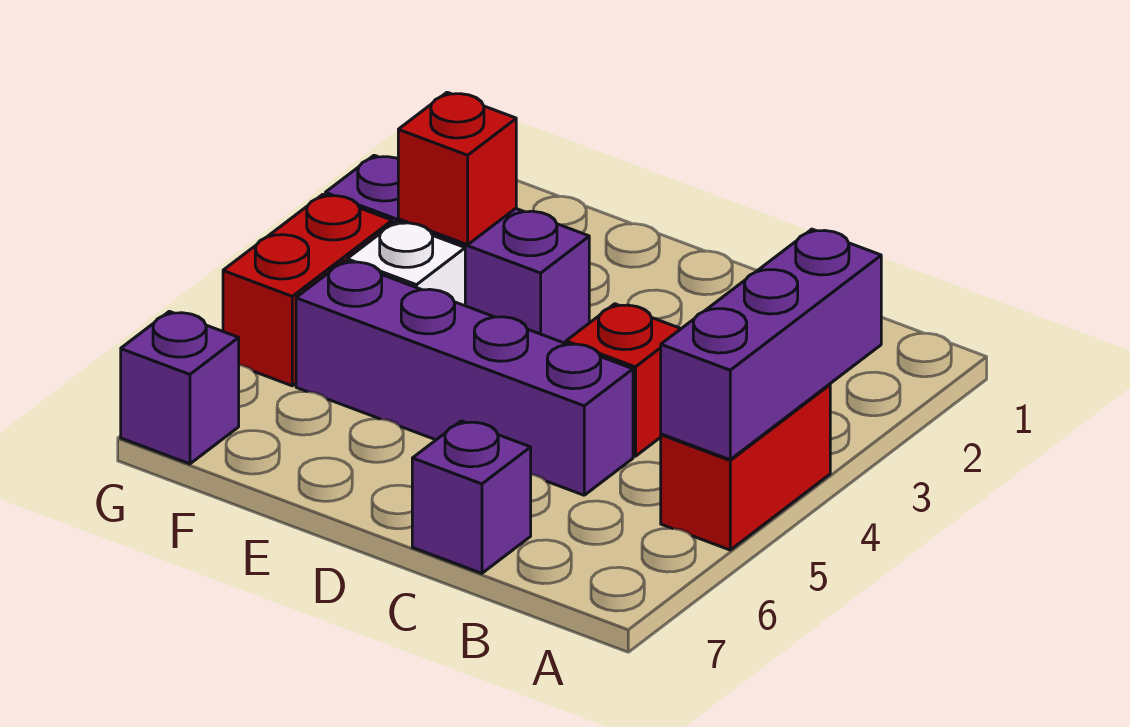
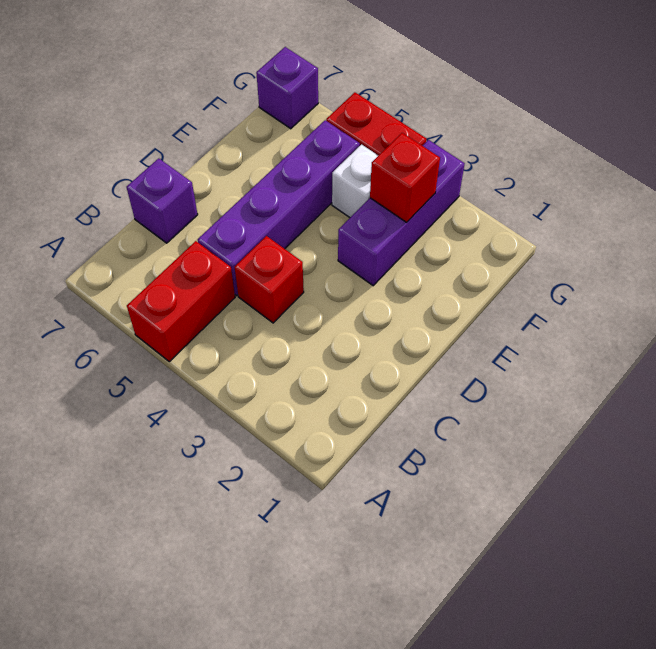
purple 1x3 brick [661,229,881,460] -> none
red 1x2 brick [661,384,830,550] -> red 1x2 brick turned to [127,241,235,362]

